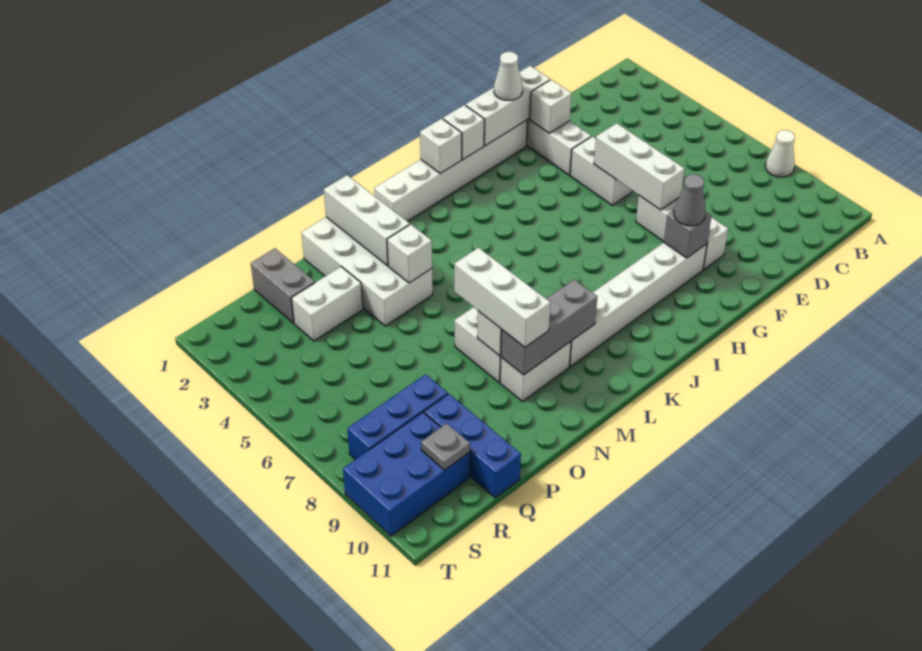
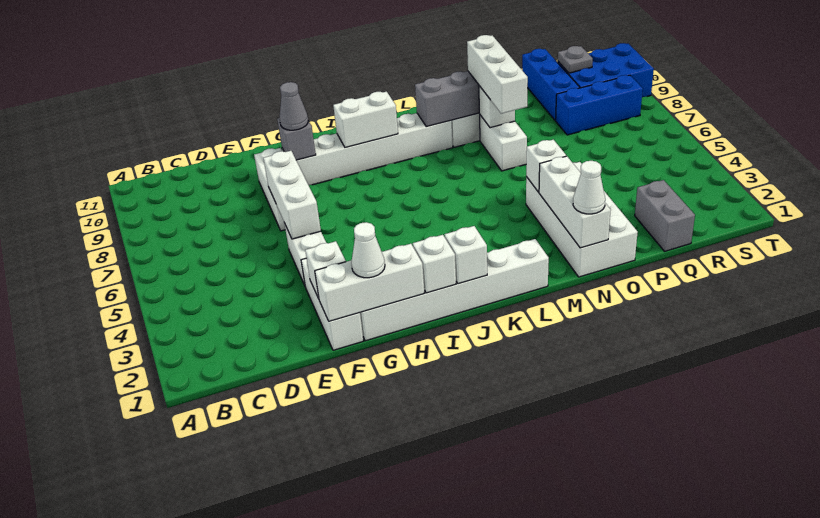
white 1x1 cone [765,130,795,177] -> white 1x1 cone moved to [573,161,605,214]
white 1x2 brick [291,267,363,341] -> white 1x2 brick moved to [333,92,398,148]

